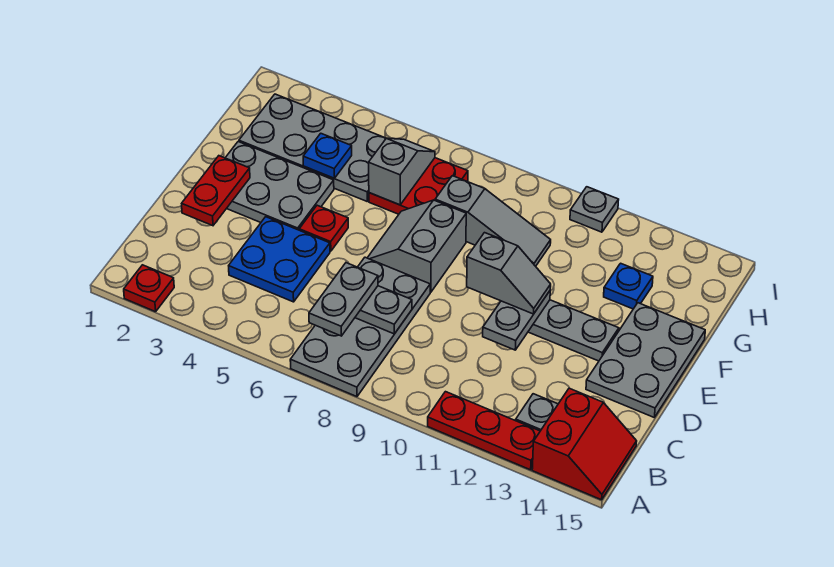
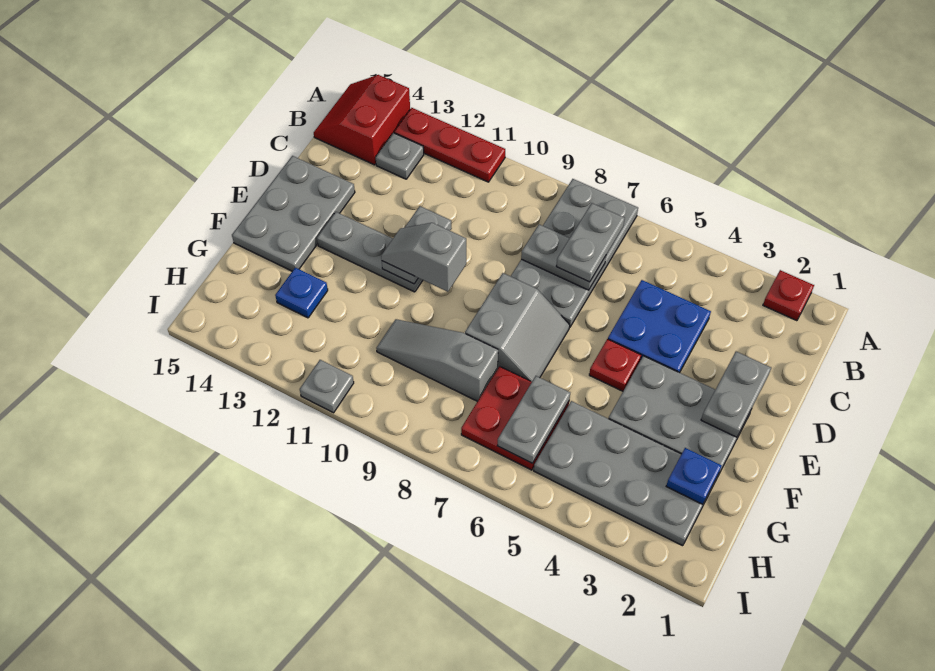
red 1x2 plate [182,156,250,226] -> grey 1x2 plate [701,352,771,437]
blue 1x1 plate [303,133,352,178] -> blue 1x1 plate moved to [666,448,722,504]
grey 1x2 slope [369,138,435,205] -> grey 1x2 plate [497,376,570,463]

